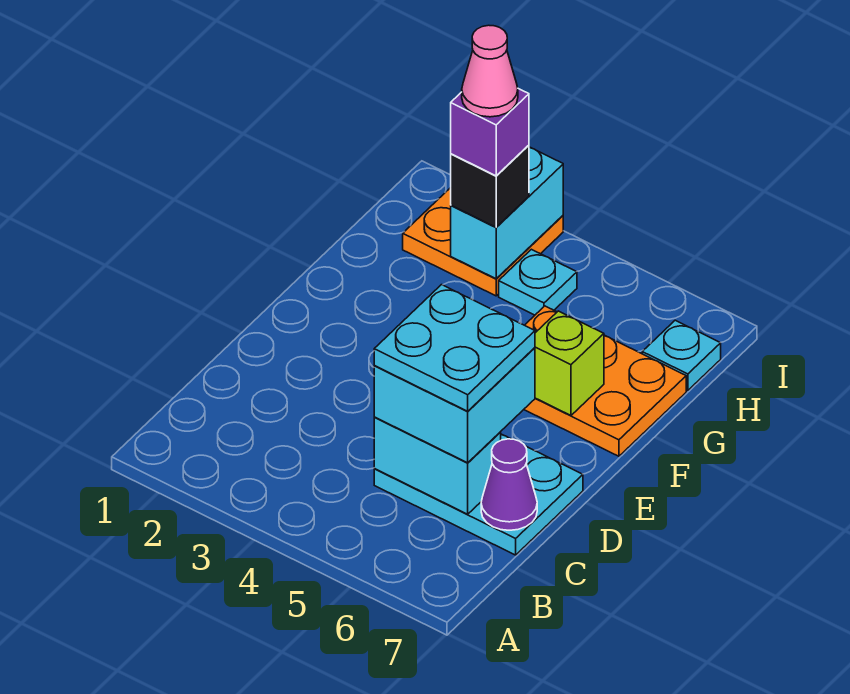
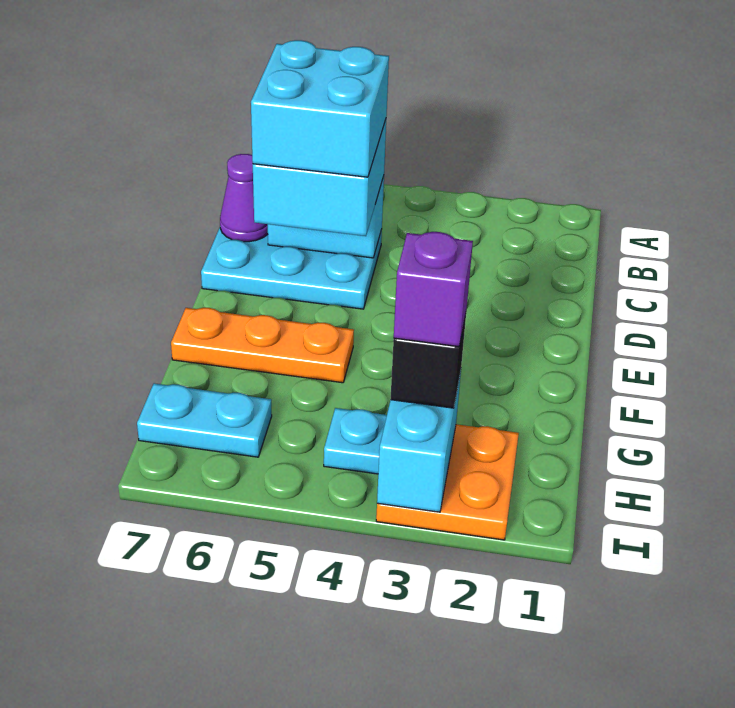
cyan 2x2 plate [374,285,535,411] -> cyan 2x2 brick [251,40,389,177]
orange 2x3 plate [524,306,686,456] -> orange 1x3 plate [171,308,354,383]
lime 1x1 brick [535,311,604,415] -> none
pink 1x1 cone [462,25,518,117] -> none
cyan 1x1 plate [642,320,721,391] -> cyan 1x2 plate [137,383,272,457]

